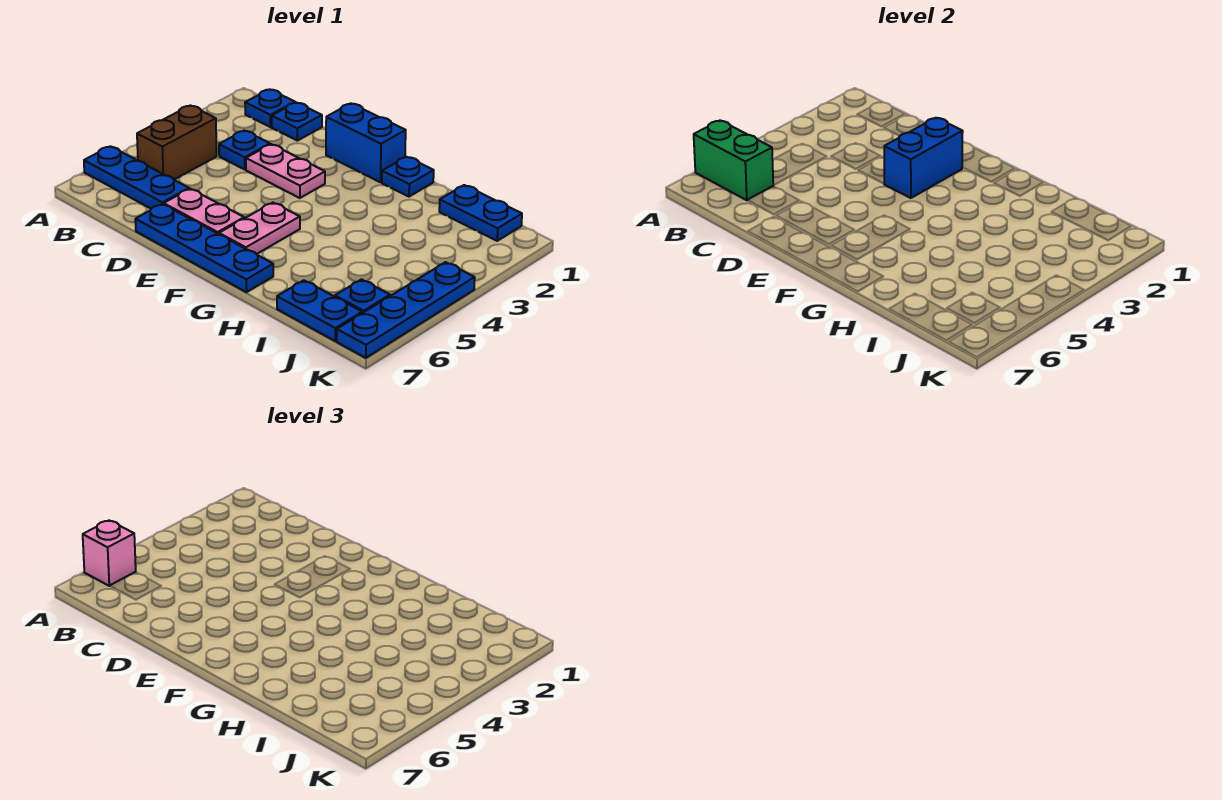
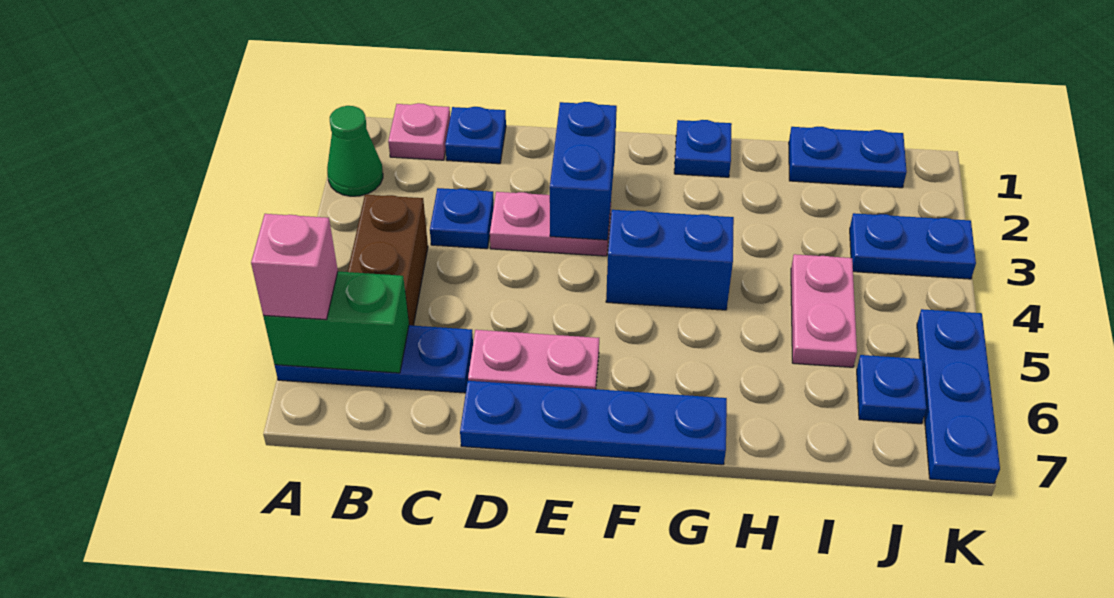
none -> green 1x1 cone [327,106,383,196]
blue 1x1 plate [245,90,295,127] -> pink 1x1 plate [388,103,450,160]
blue 1x2 brick [326,103,406,182] -> blue 1x2 brick moved to [606,210,734,310]
pink 1x2 plate [219,203,300,254] -> pink 1x2 plate moved to [791,254,857,367]
blue 1x2 plate [277,280,362,341] -> blue 1x2 plate moved to [850,213,976,279]
blue 1x4 plate [337,262,475,358] -> blue 1x3 plate [917,309,1000,484]

